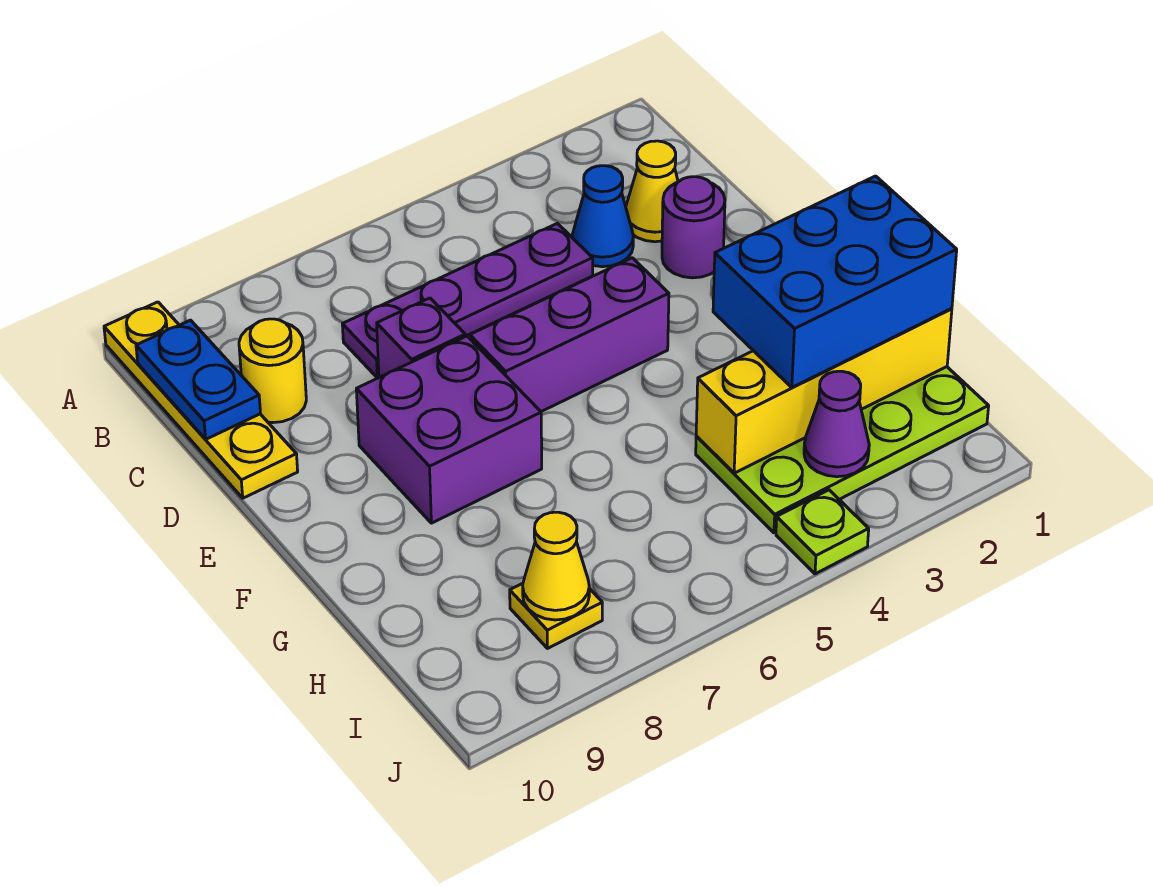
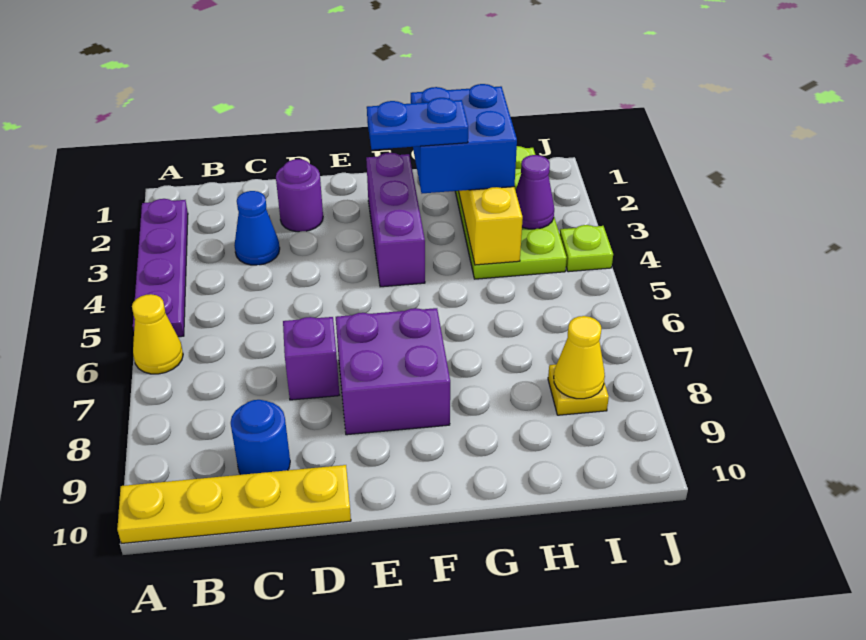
blue 1x2 plate [136,320,260,439] -> blue 1x2 plate moved to [367,98,468,150]
yellow 1x1 cone [626,141,678,242] -> yellow 1x1 cone moved to [132,294,183,374]
purple 1x4 plate [342,223,593,378] -> purple 1x4 plate moved to [133,199,188,337]
yellow 1x1 round brick [239,319,306,423] -> blue 1x1 round brick [231,400,290,475]
purple 1x3 brick [470,258,669,412] -> purple 1x3 brick moved to [366,153,425,287]
blue 2x3 brick [713,176,957,387] -> blue 2x2 brick [411,84,517,193]

